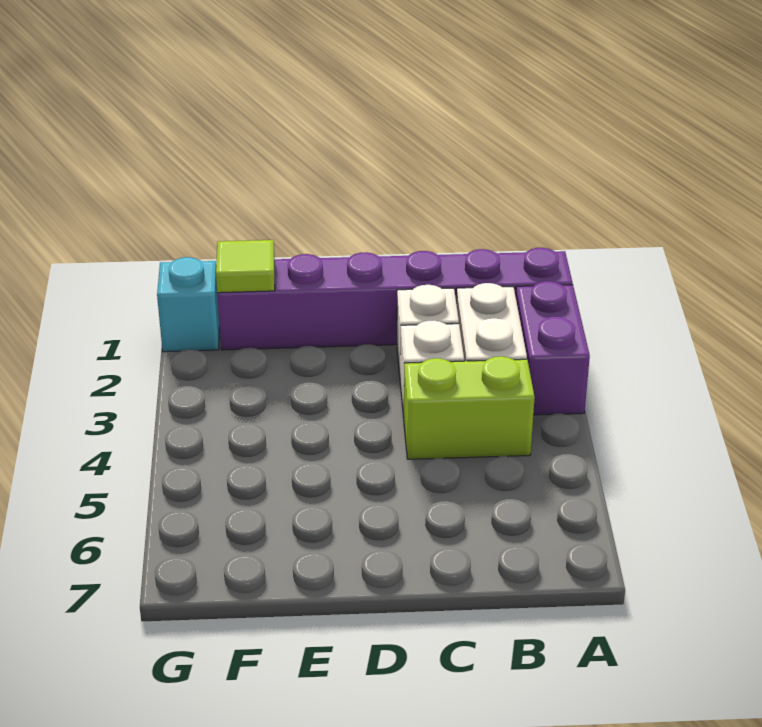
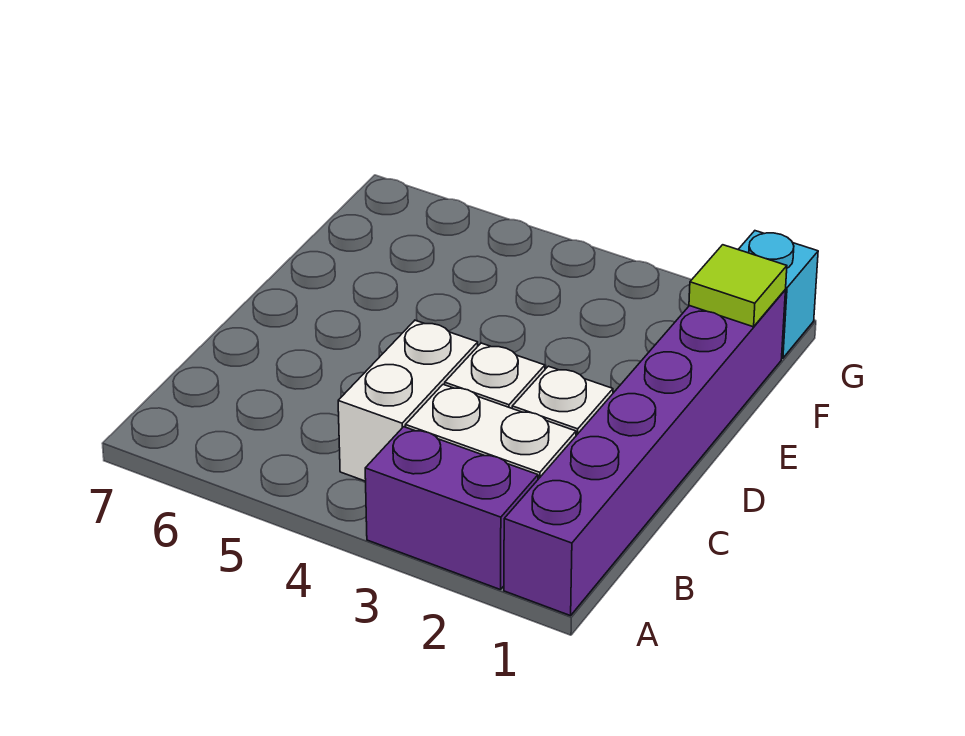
lime 1x2 brick [404,356,535,459] -> white 1x2 brick [338,320,478,481]

